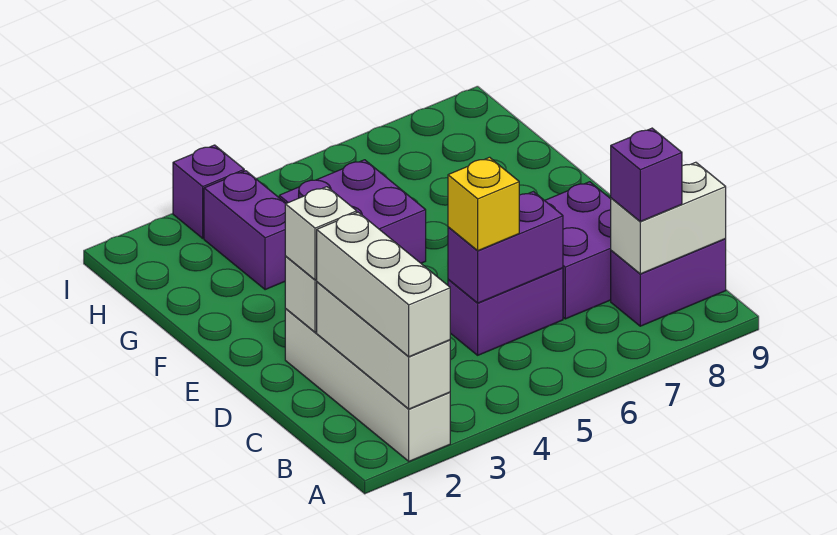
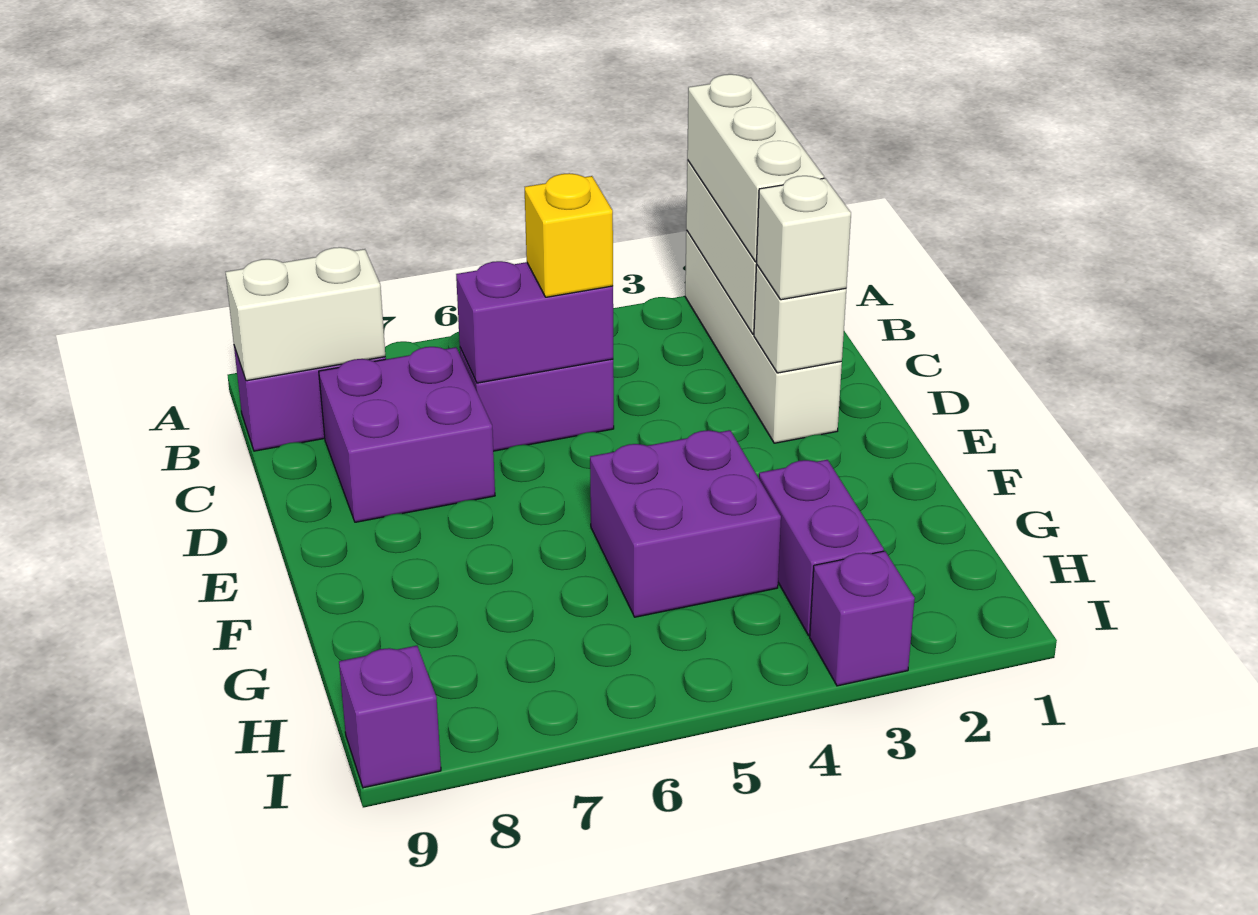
purple 1x1 brick [611,128,682,221] -> purple 1x1 brick moved to [339,646,441,788]

